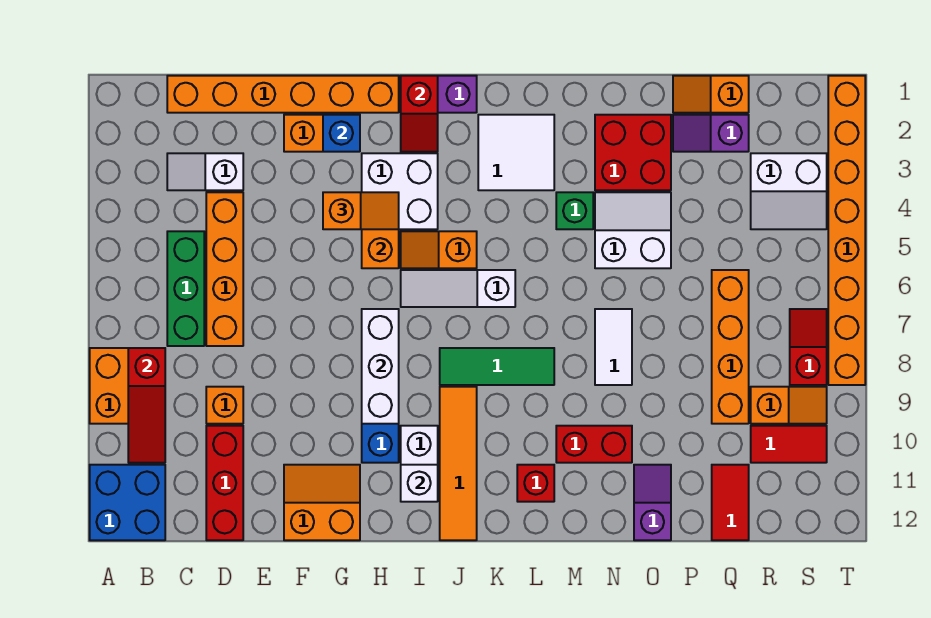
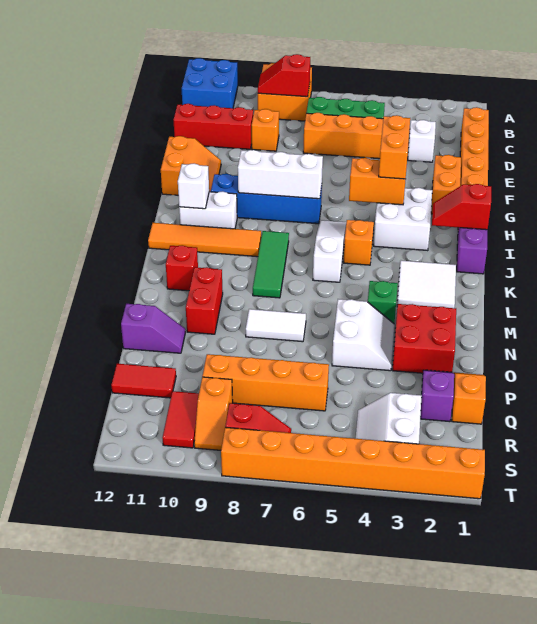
red 1x3 slope [128,348,165,463] -> red 1x2 slope [258,54,310,97]
blue 1x1 brick [323,115,360,152] -> none
orange 1x2 slope [323,192,399,229] -> orange 1x2 brick [379,115,410,179]

